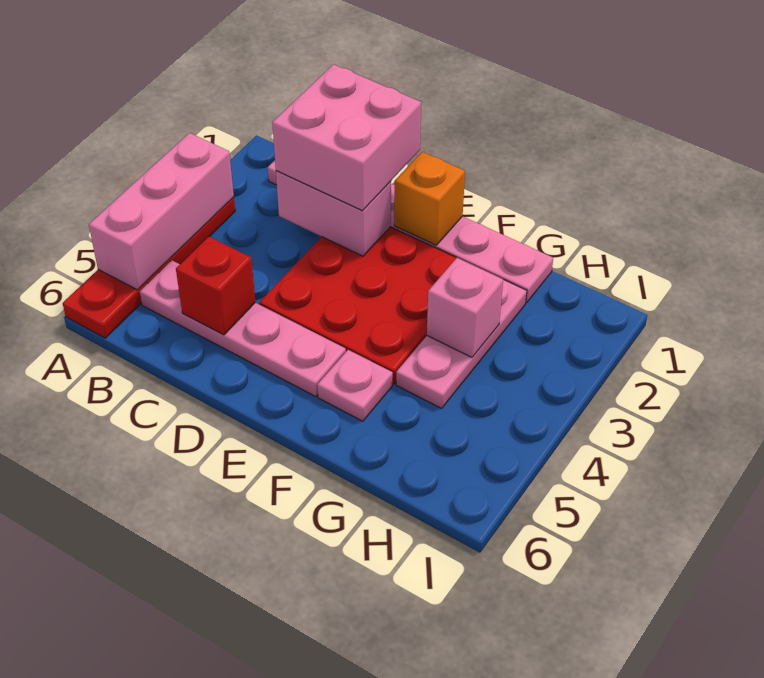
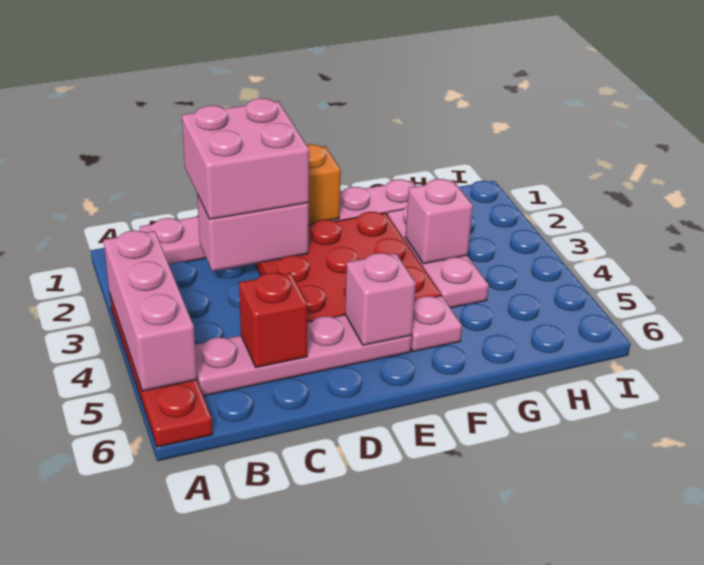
none -> pink 1x1 brick [345,253,416,345]

